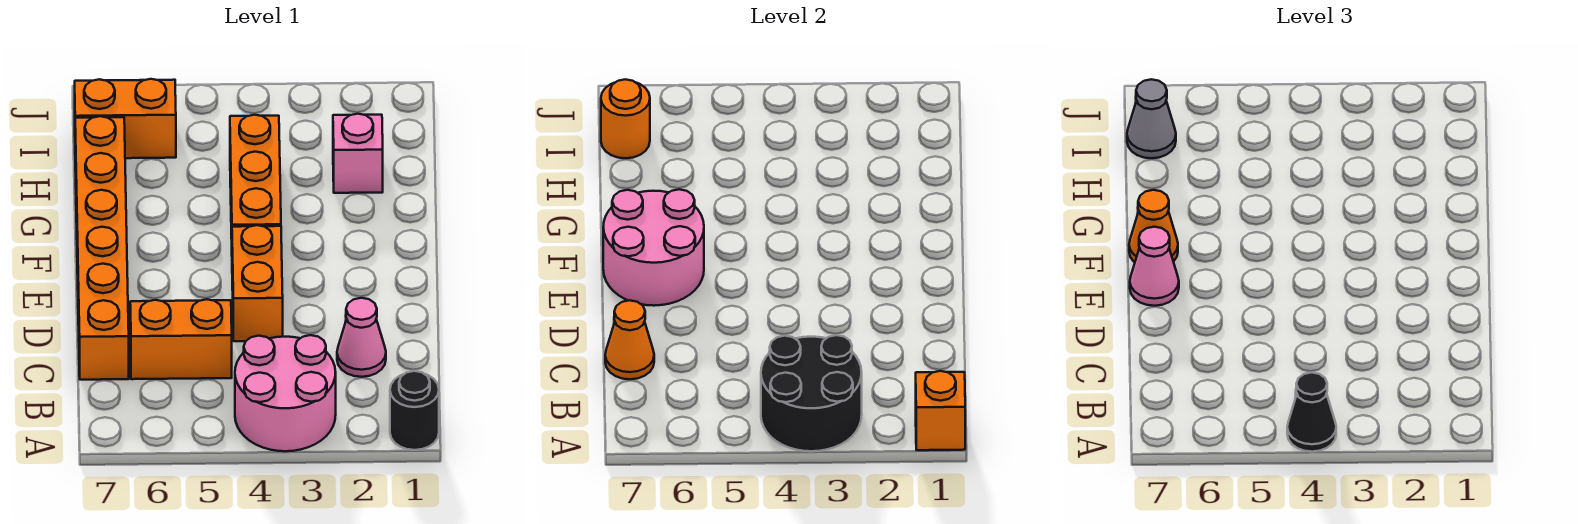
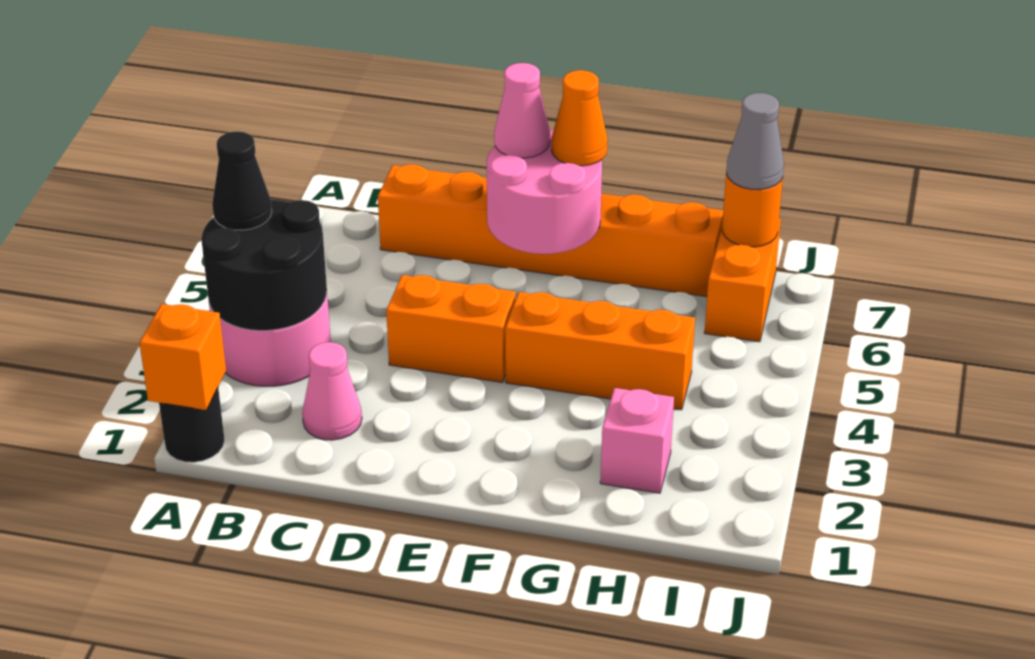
orange 1x2 brick [130,299,232,379] -> none
orange 1x1 cone [605,300,654,379] -> none

